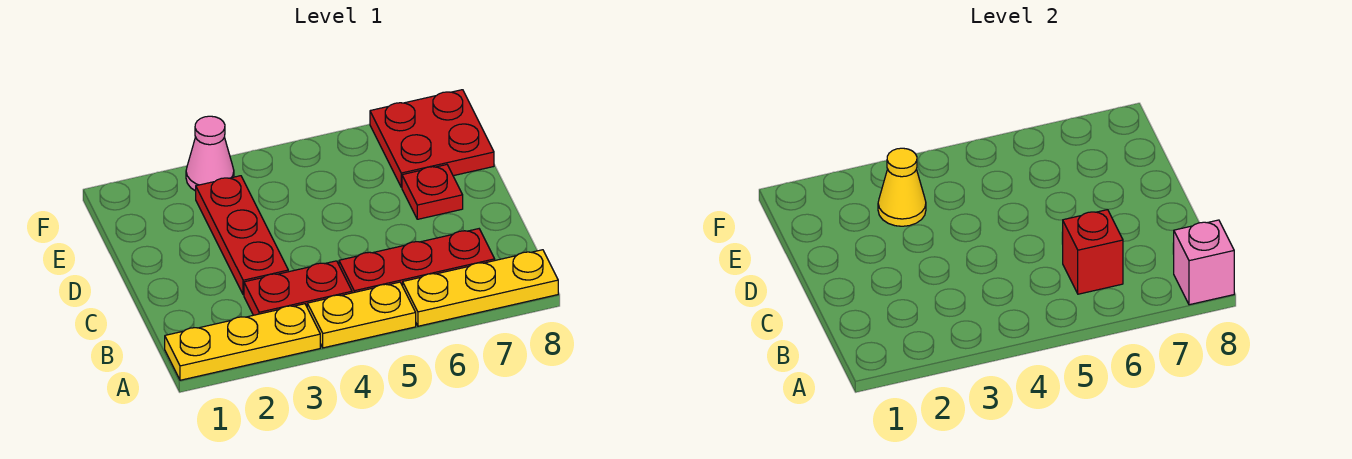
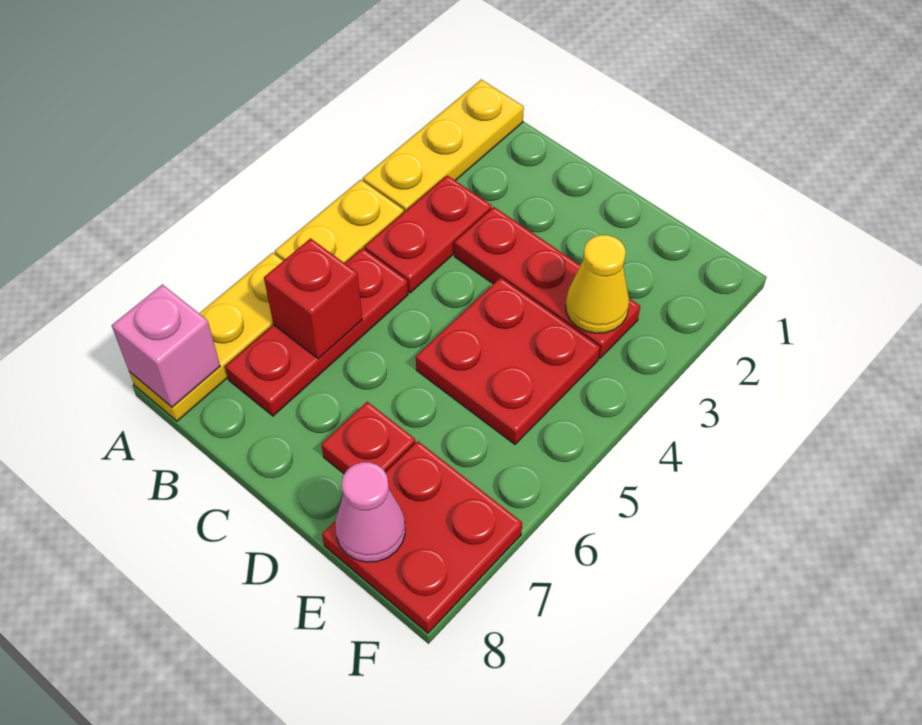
none -> red 2x2 plate [416,278,600,444]
pink 1x1 cone [186,116,234,191] -> pink 1x1 cone moved to [335,462,405,562]

